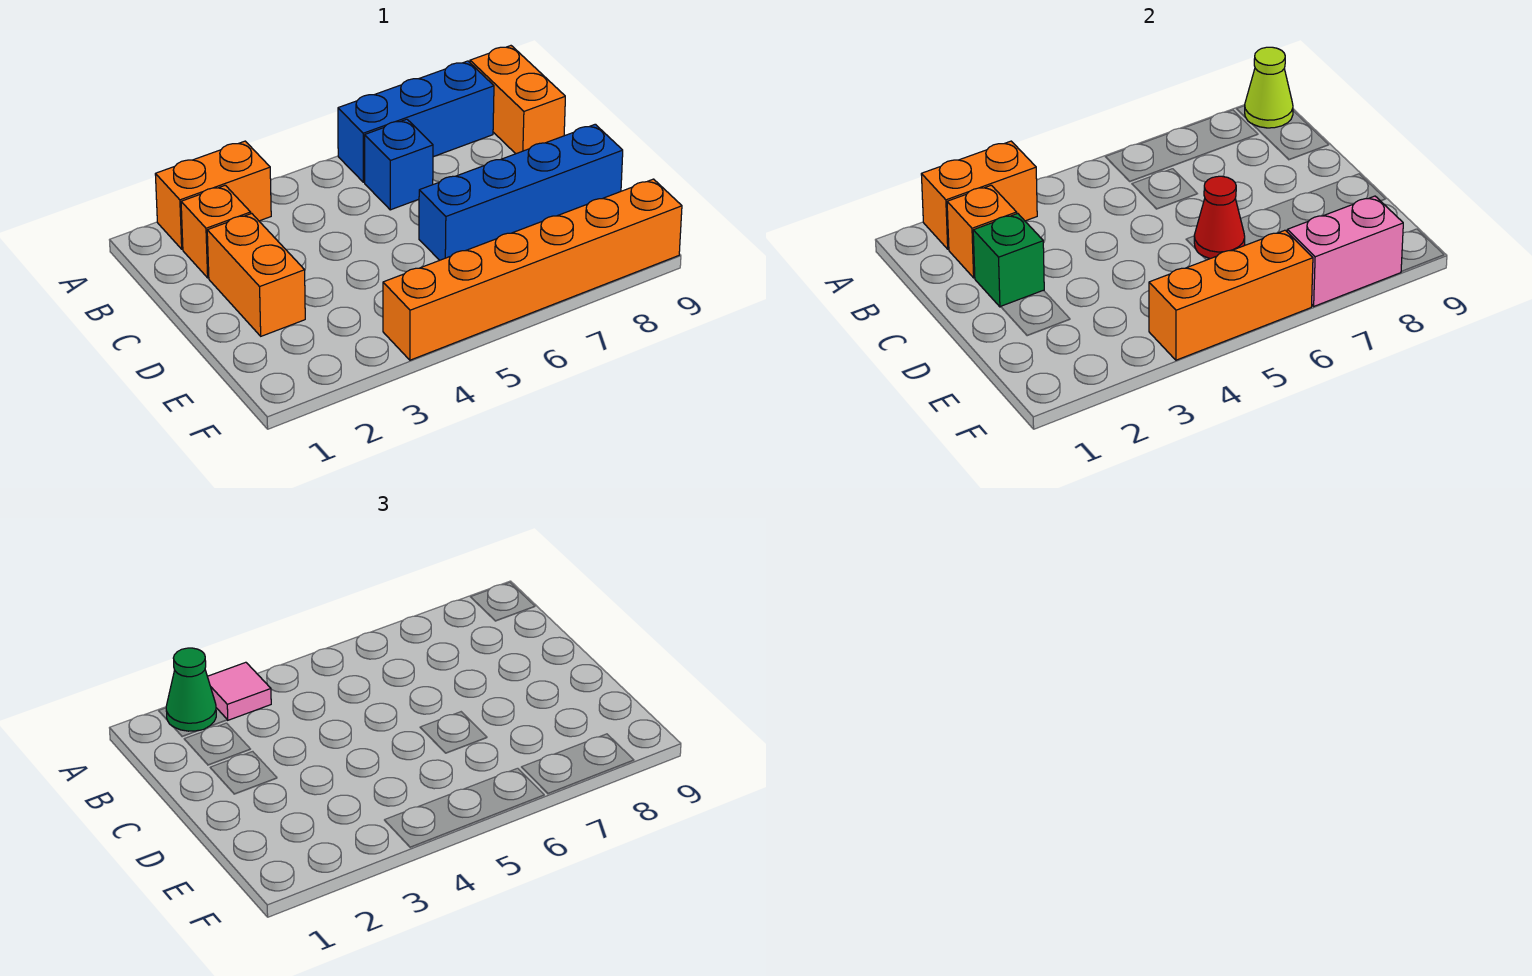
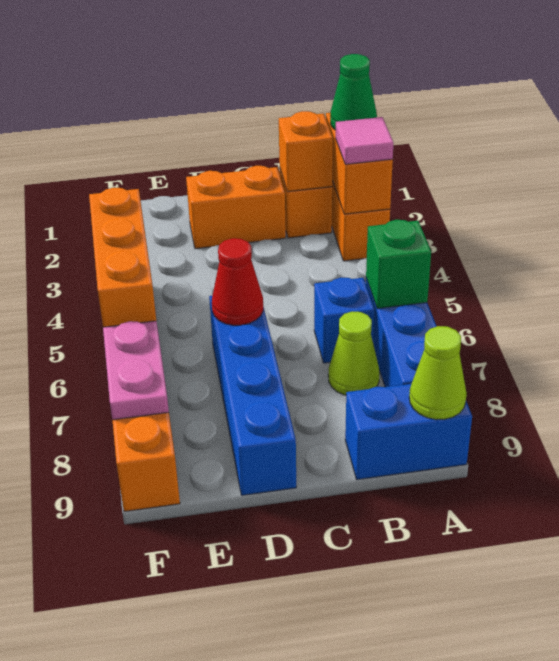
orange 1x2 brick [470,46,565,154] -> blue 1x2 brick [345,384,472,480]
none -> lime 1x1 cone [328,312,380,395]
green 1x1 brick [973,214,1044,307] -> green 1x1 brick moved to [366,220,431,309]
pink 1x2 brick [1287,196,1403,306] -> pink 1x2 plate [103,321,169,420]

